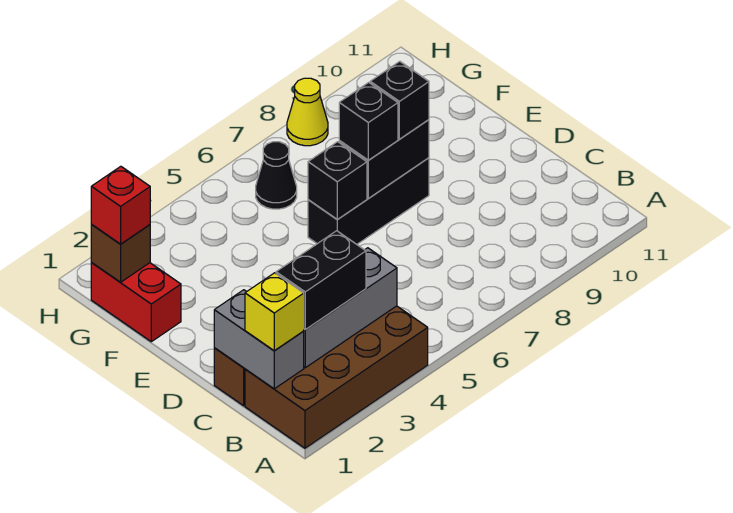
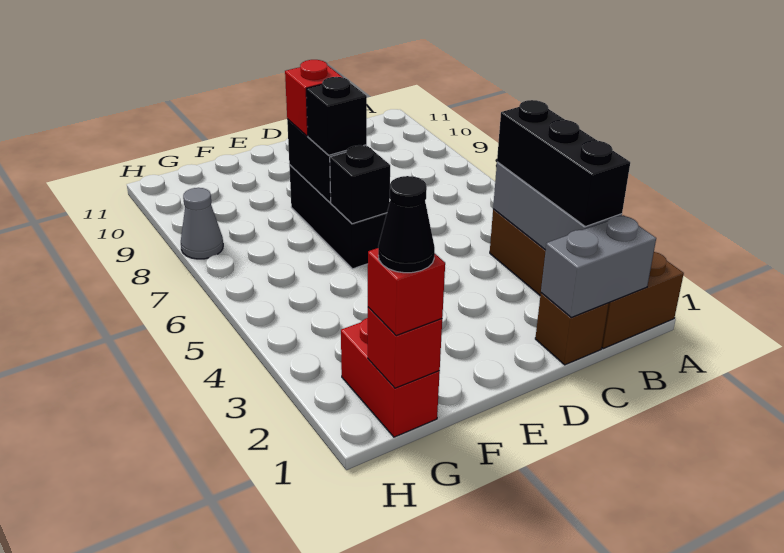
yellow 1x1 brick [245,273,304,351] -> none
black 1x2 brick [276,231,366,329] -> black 1x3 brick [497,100,630,227]
black 1x1 brick [370,61,429,139] -> red 1x1 brick [285,60,343,136]
red 1x2 brick [91,263,181,342] -> red 1x2 brick turned to [341,318,440,437]
brown 1x1 brick [91,225,150,282] -> red 1x1 brick [368,307,442,388]
black 1x1 cone [256,142,297,209] -> black 1x1 cone moved to [378,176,435,273]
yellow 1x1 cone [287,78,328,146] -> grey 1x1 cone [181,188,223,259]

